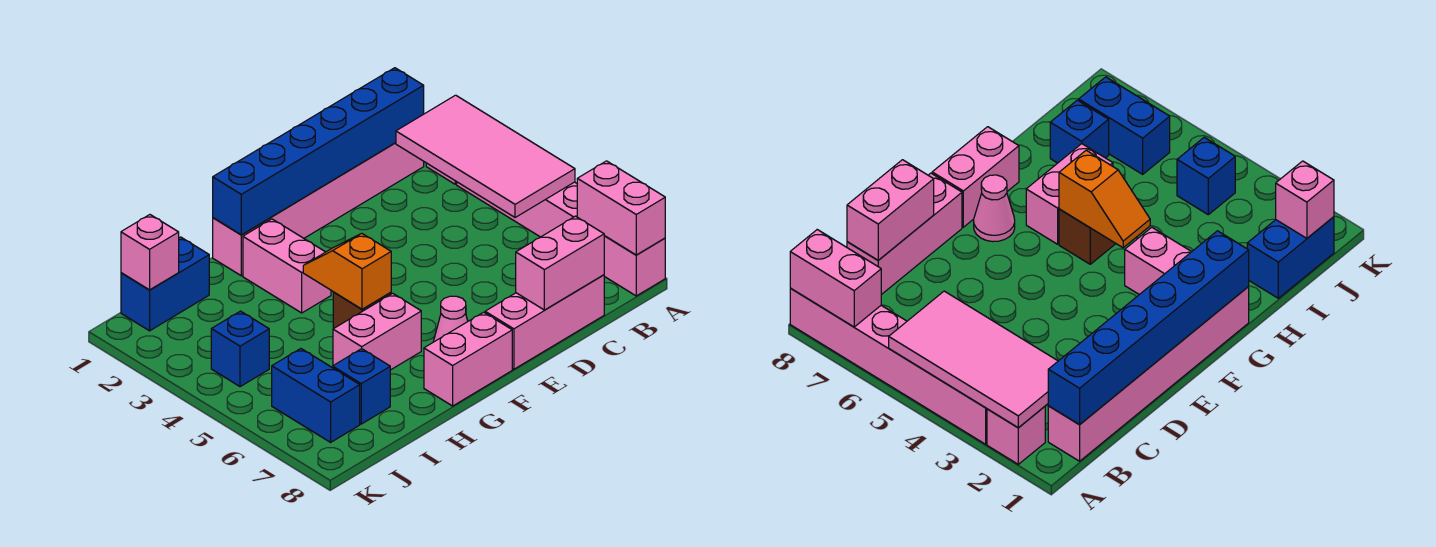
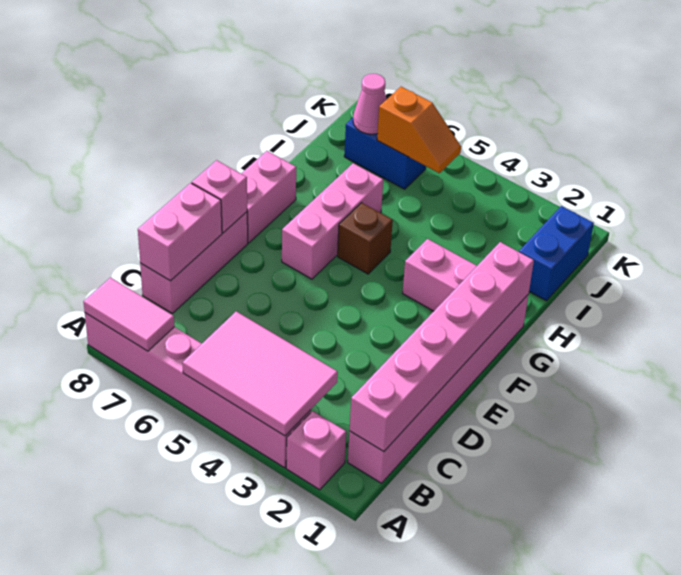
pink 2x4 tile [396,95,575,218] -> pink 2x3 tile [182,311,338,436]
pink 1x2 brick [577,161,665,255] -> pink 1x2 tile [83,278,175,351]
blue 1x6 brick [213,68,424,235] -> pink 1x6 brick [350,242,534,452]
pink 1x1 cone [433,296,468,342] -> pink 1x1 cone moved to [353,74,386,134]
orange 1x2 slope [303,233,391,309] -> orange 1x2 slope moved to [377,87,461,173]
pink 1x2 brick [333,293,421,370] -> pink 1x3 brick [282,163,383,279]
blue 1x1 brick [333,349,390,424] -> none
pink 1x1 brick [121,215,179,290] -> pink 1x1 brick moved to [192,160,247,233]
blue 1x1 brick [211,311,269,387] -> none

